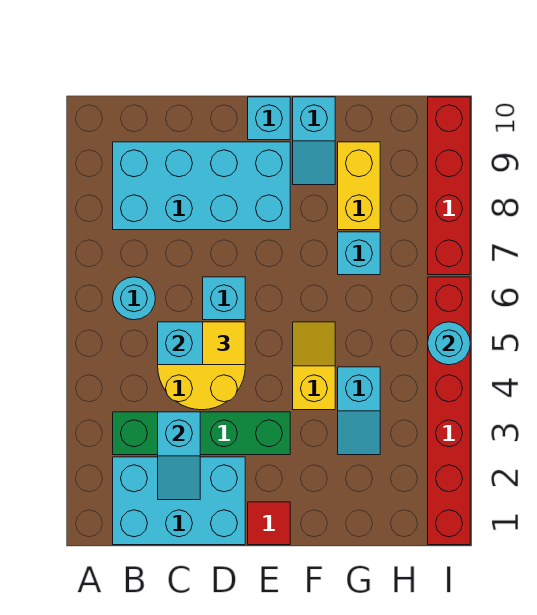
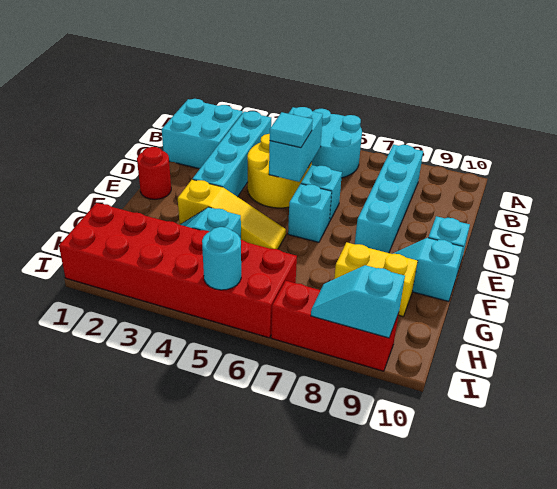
cyan 2x3 brick [113,457,245,545] -> cyan 2x2 brick [162,99,243,169]
green 1x4 brick [113,412,290,455] -> cyan 1x4 brick [193,111,271,197]
cyan 1x1 round brick [113,277,155,320] -> cyan 2x2 round brick [312,109,362,178]
cyan 2x4 brick [113,142,290,230] -> cyan 1x4 brick [355,145,423,253]
cyan 1x2 slope [158,412,200,500] -> cyan 1x2 slope moved to [311,265,405,338]
yellow 1x1 tile [203,322,245,365] -> cyan 1x1 tile [270,112,313,148]
red 1x1 tile [248,502,290,545] -> red 1x1 round brick [137,147,171,199]
yellow 1x2 slope [293,322,335,410] -> yellow 1x3 slope [178,180,286,249]
cyan 1x1 brick [338,232,380,275] -> cyan 1x1 brick moved to [288,184,332,242]
red 1x6 brick [428,277,470,545] -> red 2x6 brick [59,203,297,338]
red 1x4 brick [428,97,470,275] -> red 1x3 brick [271,281,399,371]

